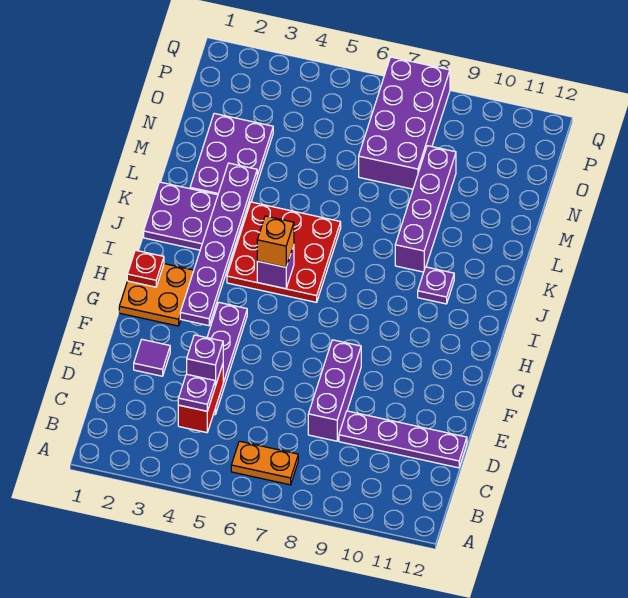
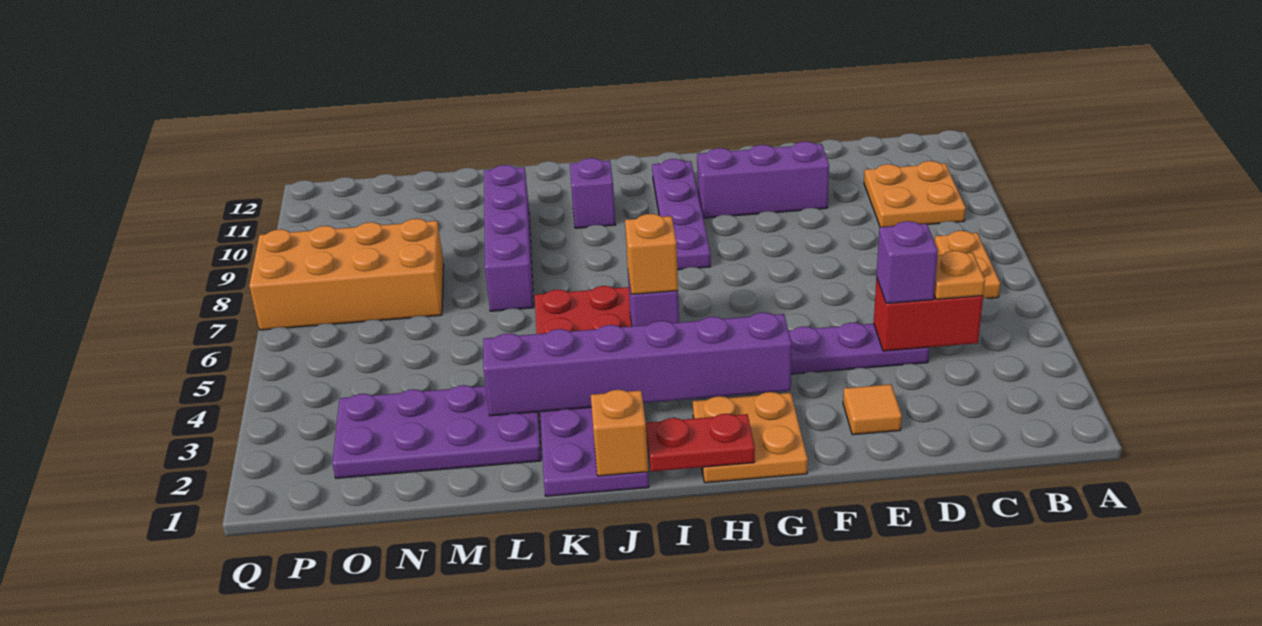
none -> orange 2x2 plate [864,161,966,227]
purple 1x1 plate [178,374,215,411] -> orange 1x1 plate [934,251,985,299]
purple 1x3 brick [308,340,361,441] -> purple 1x3 brick moved to [697,142,829,218]
purple 1x4 plate [339,411,467,468] -> purple 1x4 plate moved to [652,159,711,270]
purple 1x1 tile [134,340,170,376] -> orange 1x1 tile [843,384,902,435]
purple 1x6 plate [180,163,257,326] -> purple 1x6 brick [483,312,792,416]
red 1x1 plate [127,250,164,287] -> red 1x2 plate [646,414,755,472]
none -> orange 1x1 brick [591,390,648,476]
purple 1x1 plate [418,267,454,304] -> purple 1x1 brick [570,158,615,228]
purple 1x4 brick [395,146,456,272] -> purple 1x4 brick turned to [484,165,534,311]
purple 2x3 plate [190,113,273,205] -> purple 2x4 plate [332,385,541,478]
purple 2x4 brick [359,57,450,189] -> orange 2x4 brick [249,219,444,330]

